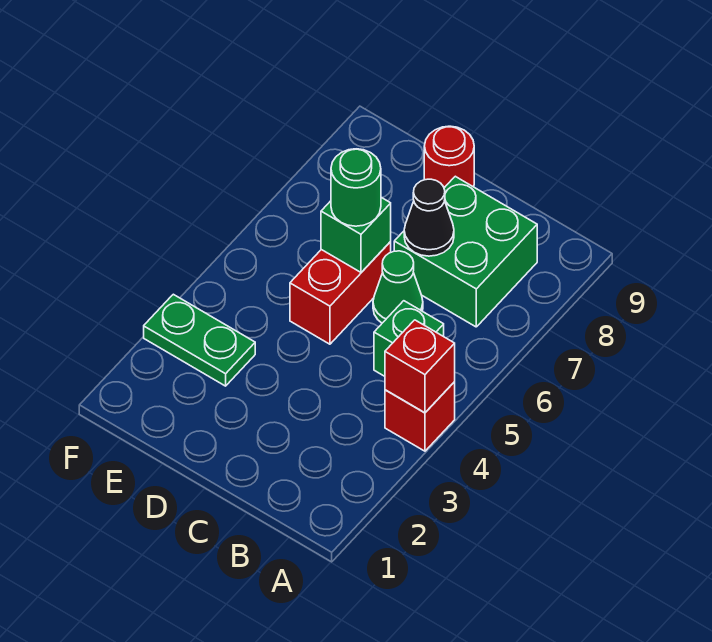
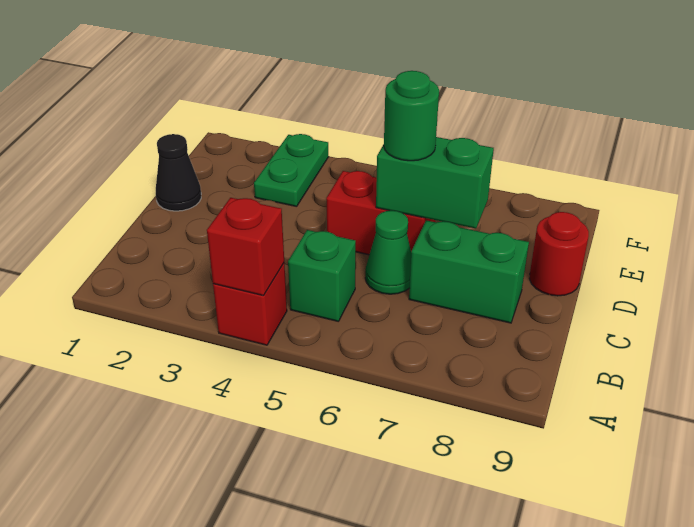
green 2x2 brick [394,176,537,327] -> green 1x2 brick [409,220,529,323]
black 1x1 cone [404,179,454,256] -> black 1x1 cone moved to [156,134,201,211]
green 1x1 brick [321,197,391,272] -> green 1x2 brick [376,137,494,229]

